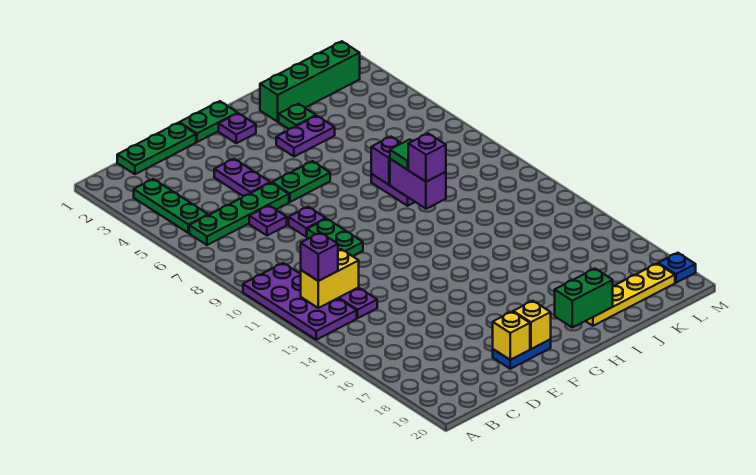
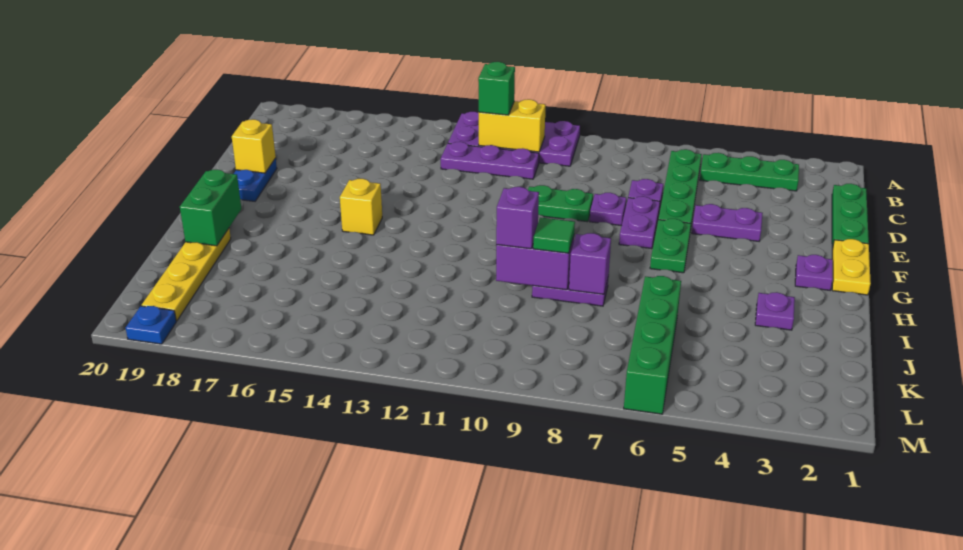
yellow 1x2 brick [301,249,359,308] -> yellow 1x2 brick turned to [479,99,546,152]
purple 1x1 brick [301,233,338,281] -> green 1x1 brick [478,62,515,115]
green 1x2 plate [179,101,238,142] -> yellow 1x2 plate [832,239,871,295]
yellow 1x1 brick [513,301,551,349] -> yellow 1x1 brick moved to [340,179,382,235]
purple 1x2 plate [276,116,335,157] -> purple 1x2 plate moved to [619,196,660,249]
green 1x4 brick [260,41,360,122] -> green 1x4 brick moved to [624,276,681,414]
green 1x1 plate [279,104,316,129] -> purple 1x1 plate [755,292,795,330]

